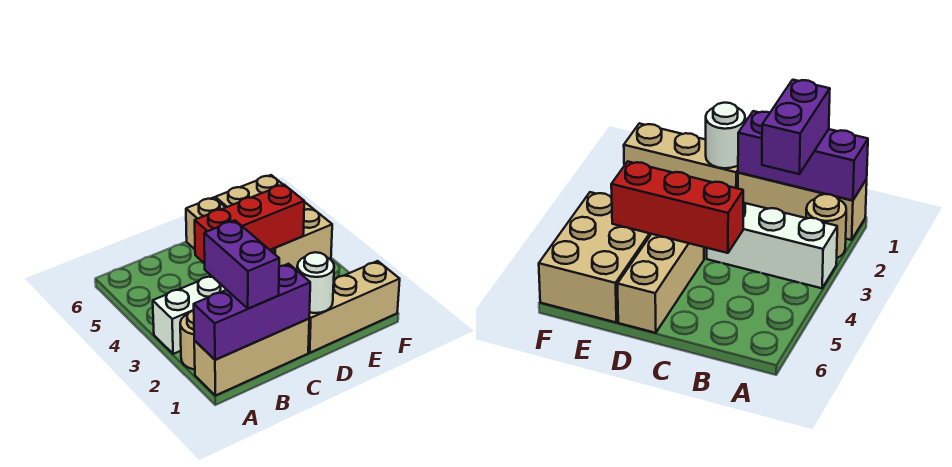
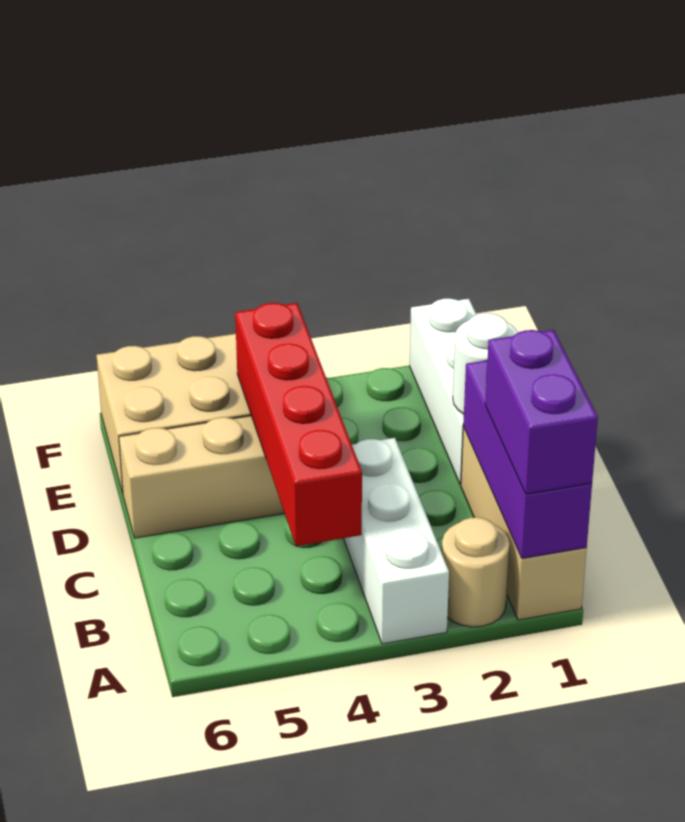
purple 1x2 brick [204,221,279,309] -> purple 1x2 brick turned to [485,330,598,494]
red 1x3 brick [195,185,304,264] -> red 1x4 brick [235,303,362,546]
tan 1x3 brick [308,261,400,353] -> white 1x3 brick [410,299,477,485]

